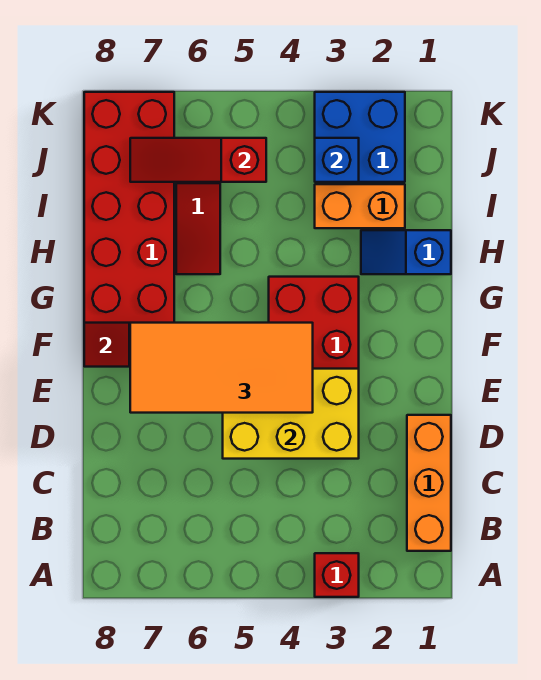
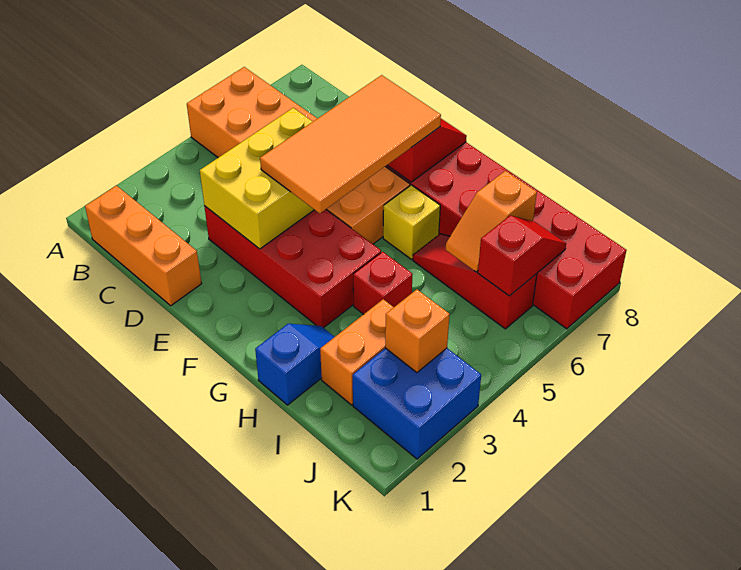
red 1x1 brick [315,553,359,597] -> red 1x1 brick moved to [353,252,412,314]
none -> orange 2x6 brick [187,67,410,244]
none -> yellow 1x1 brick [383,185,440,259]
none -> orange 1x2 slope [446,171,537,272]
blue 1x1 brick [315,138,359,182] -> orange 1x1 brick [385,289,450,373]
red 1x3 slope [130,138,266,182] -> red 1x2 slope [478,216,566,296]

